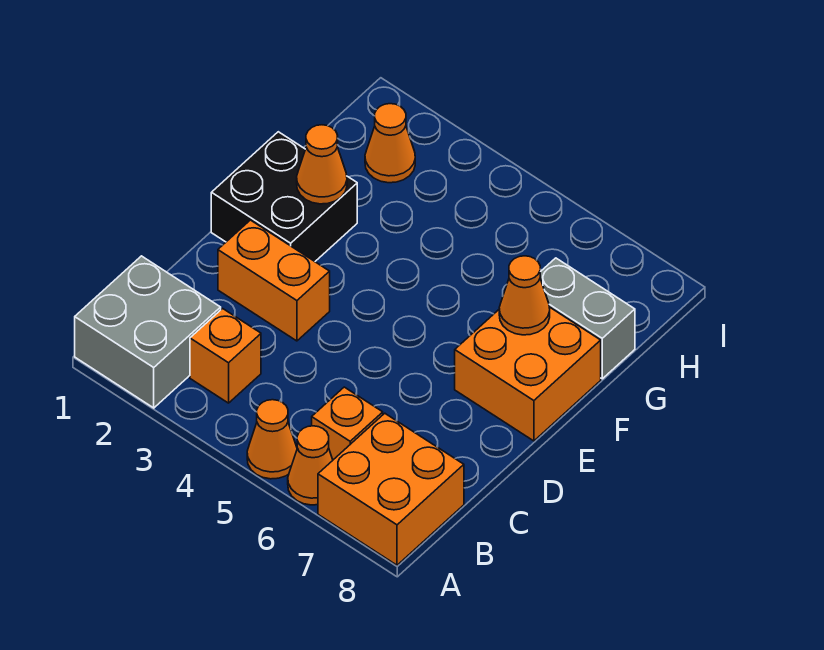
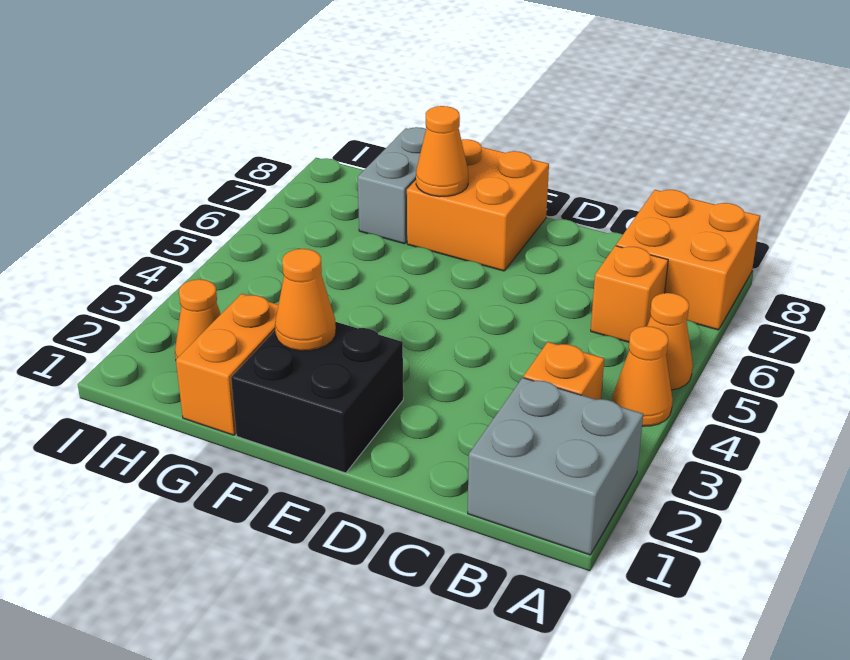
orange 1x1 cone [288,426,333,505] -> orange 1x1 cone moved to [612,326,673,426]
orange 1x2 brick [218,220,330,341] -> orange 1x2 brick moved to [176,294,278,435]

